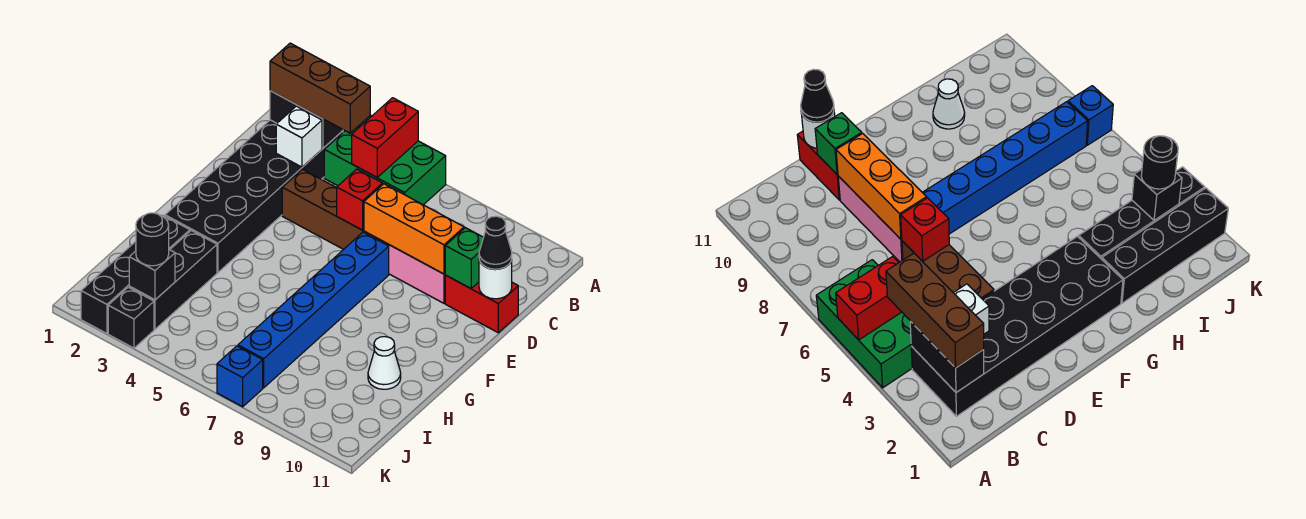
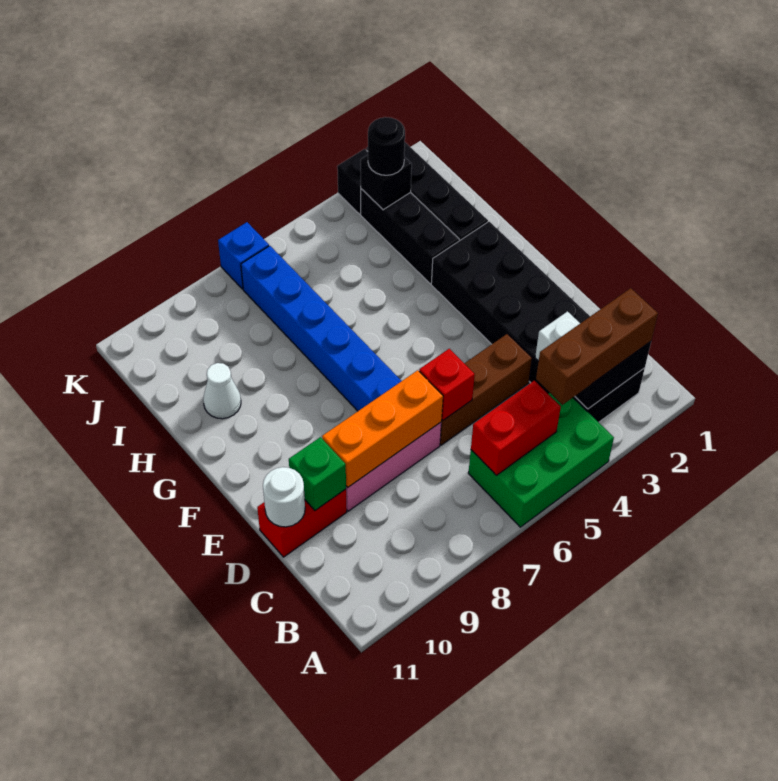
red 1x2 brick [352,98,418,177] -> red 1x2 brick turned to [471,381,561,476]
black 1x1 cone [479,216,512,269] -> none

